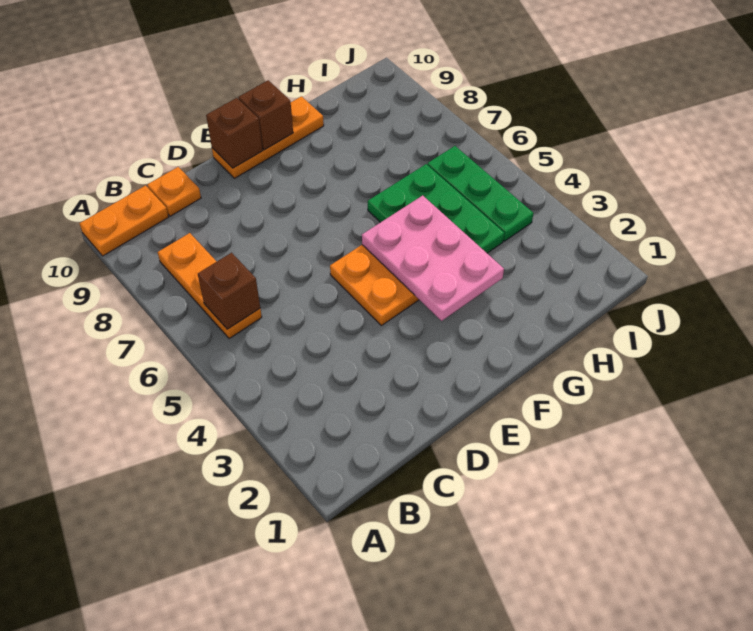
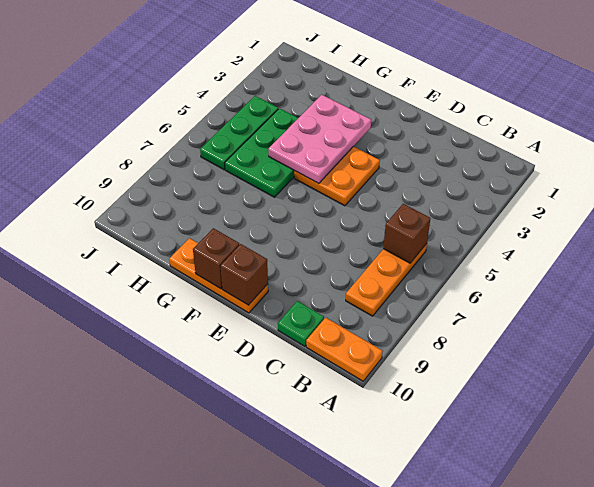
orange 1x1 plate [147,167,201,216] -> green 1x1 plate [278,301,324,346]

